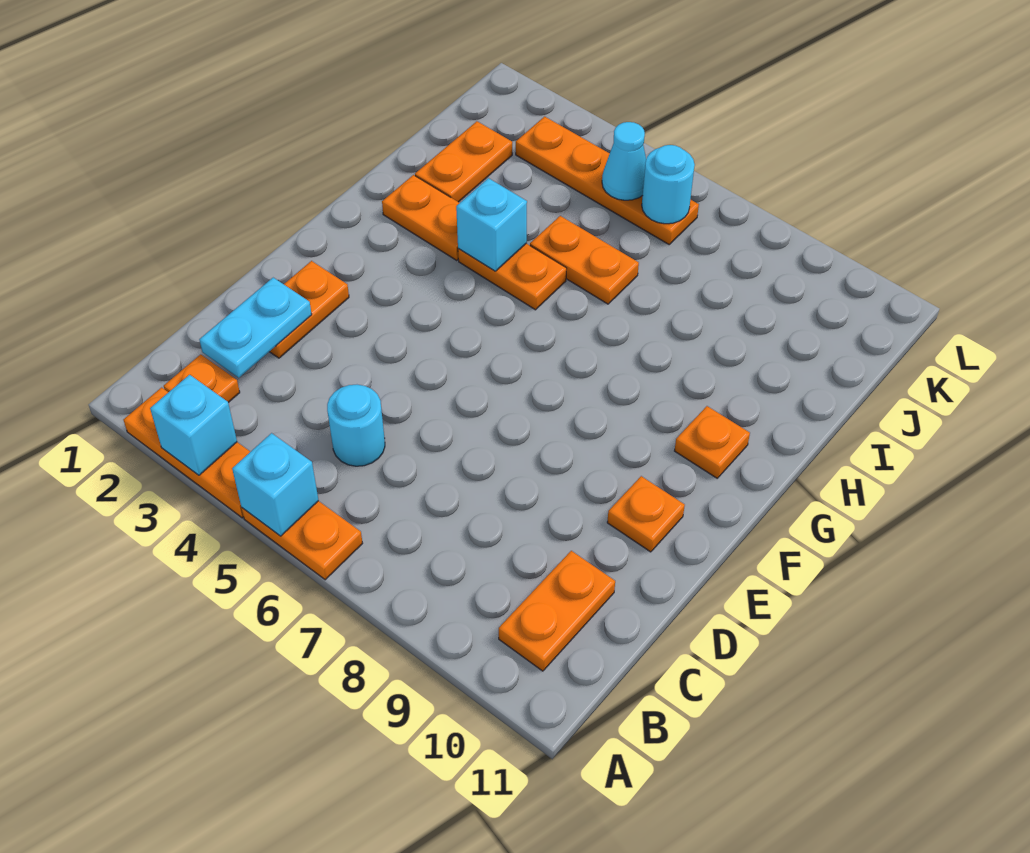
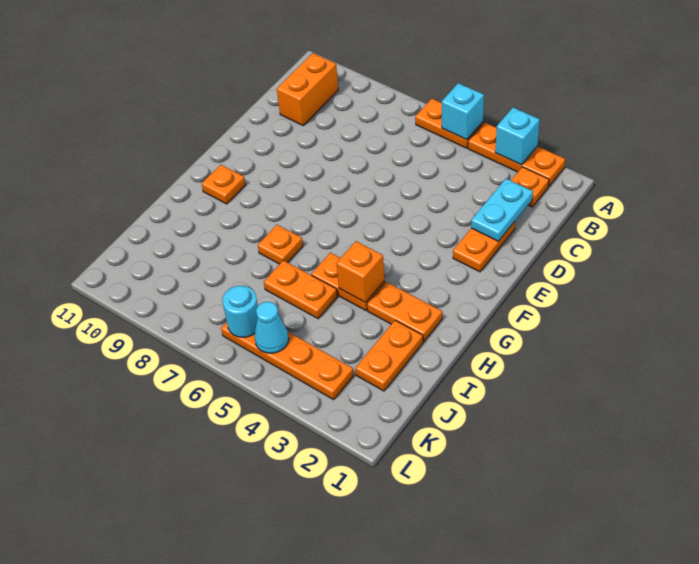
orange 1x2 plate [499,551,615,671] -> orange 1x2 brick [277,53,338,125]
cyan 1x1 round brick [327,385,385,466] -> none
orange 1x1 plate [607,476,685,552] -> orange 1x1 plate moved to [258,225,303,264]
cyan 1x1 brick [456,178,527,271] -> orange 1x1 brick [336,241,384,302]

